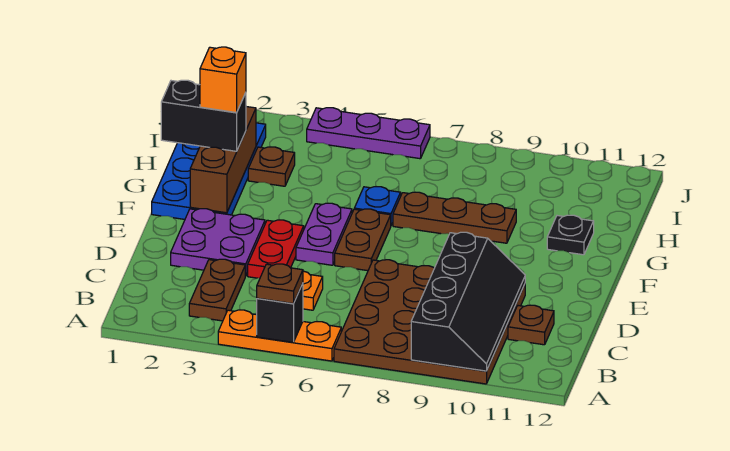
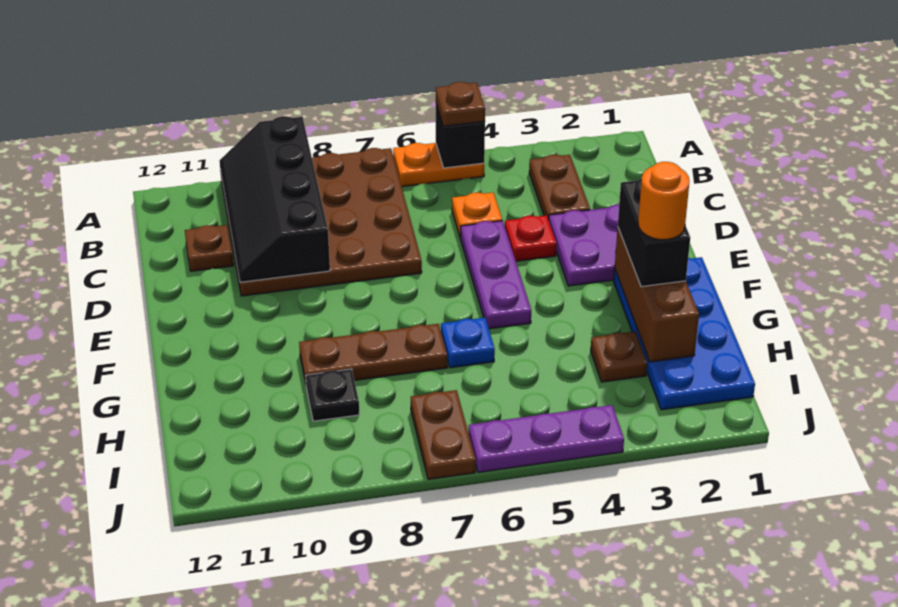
orange 1x3 plate [218,310,341,361] -> orange 1x2 plate [393,143,484,187]
red 1x2 plate [248,220,304,278] -> red 1x1 plate [505,215,556,261]
purple 1x2 plate [296,203,352,265] -> purple 1x3 plate [460,221,531,329]
brown 1x2 plate [335,209,391,271] -> brown 1x2 plate moved to [411,390,476,480]
black 1x2 brick [161,80,246,151] -> black 1x2 brick turned to [618,178,690,287]
orange 1x1 brick [200,47,246,113] -> orange 1x1 round brick [638,162,690,240]
black 1x1 plate [547,215,594,255] -> black 1x1 plate moved to [306,369,360,421]

